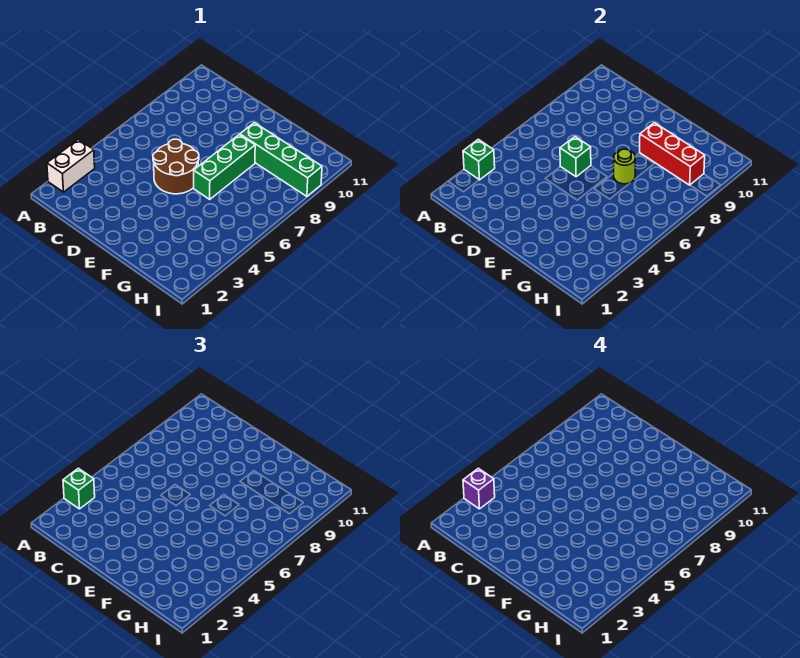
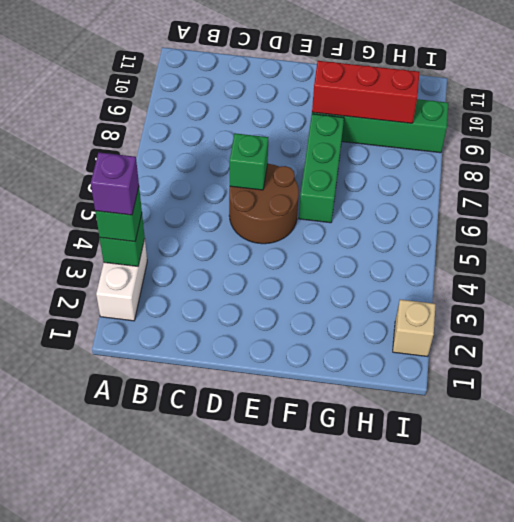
lime 1x1 round brick [614,149,635,184] -> none
none -> tan 1x1 brick [393,300,436,357]

